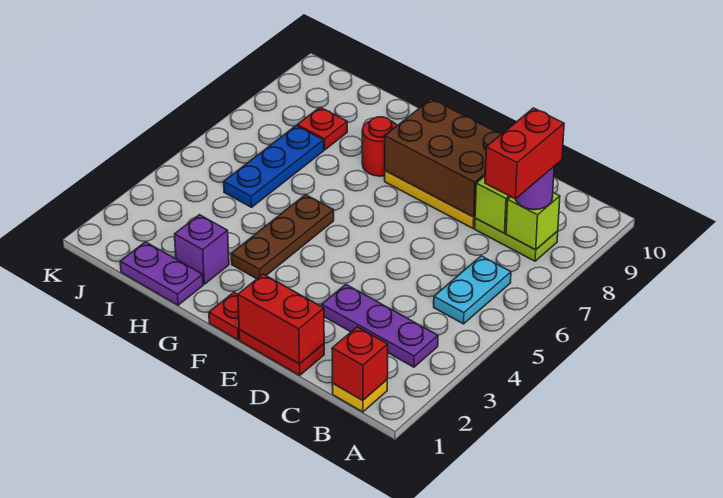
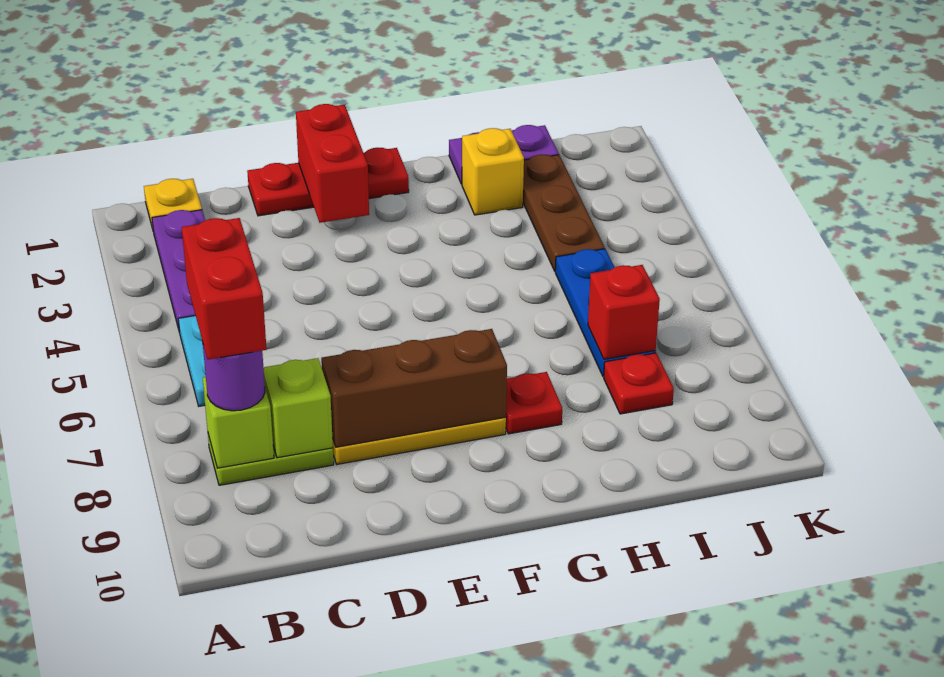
red 1x1 brick [332,327,388,400] -> red 1x1 brick moved to [588,265,660,359]
purple 1x3 plate [322,285,438,367] -> purple 1x3 plate turned to [152,210,205,333]
red 1x2 brick [238,274,324,364] -> red 1x2 brick turned to [296,104,369,223]
brown 2x3 brick [385,99,501,217] -> brown 1x3 brick [321,329,507,447]
brown 1x3 plate [231,195,334,279] -> brown 1x3 plate moved to [523,154,605,271]
red 1x1 round brick [362,117,397,176] -> red 1x1 plate [506,372,562,434]
purple 1x1 brick [175,215,229,284] -> yellow 1x1 brick [462,128,524,215]

